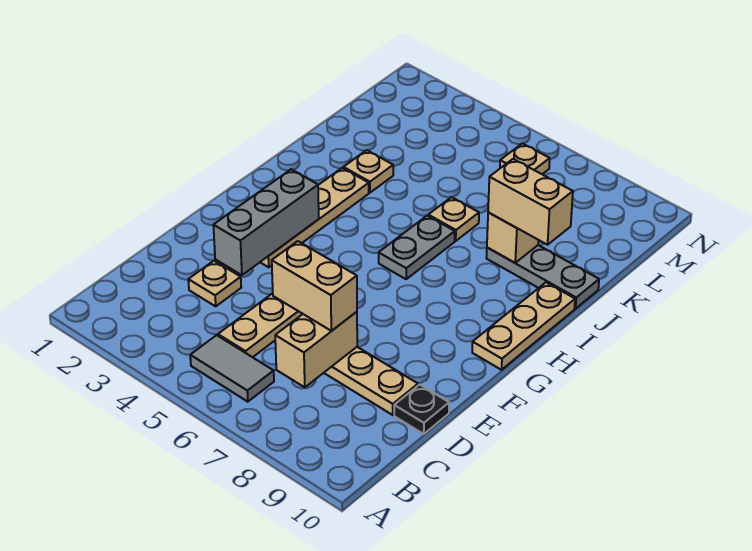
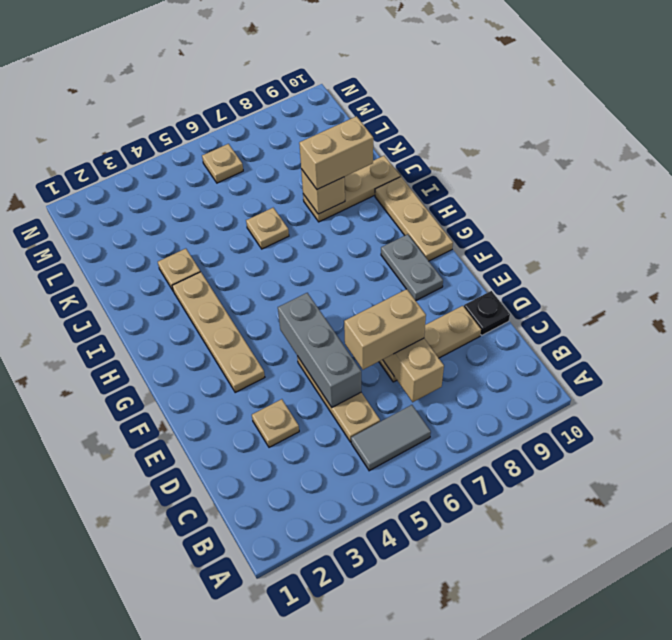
grey 1x3 brick [213,169,319,275] -> grey 1x3 brick moved to [278,293,361,407]
grey 1x2 plate [379,216,455,279] -> grey 1x2 plate moved to [381,234,443,301]
grey 1x3 plate [487,245,599,309] -> tan 1x3 plate [303,156,400,222]

